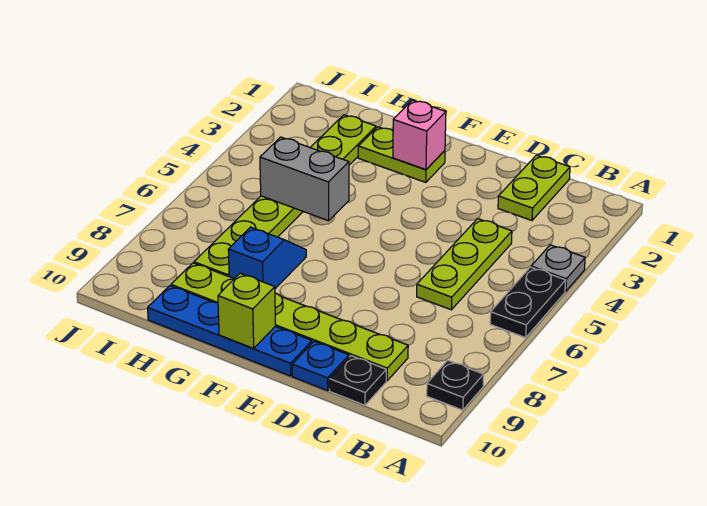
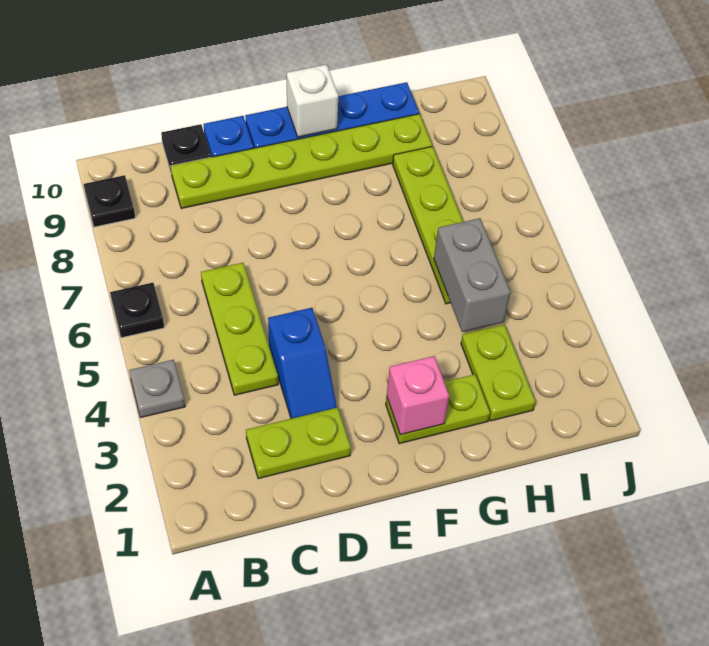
black 1x2 plate [490,267,566,338] -> black 1x1 plate [110,283,164,338]
lime 1x2 plate [498,155,570,221] -> lime 1x2 plate turned to [246,407,351,479]
lime 1x1 brick [218,273,276,349] -> white 1x1 brick [287,64,338,137]
grey 1x2 brick [260,137,349,221] -> grey 1x2 brick turned to [434,218,511,332]
blue 1x2 slope [228,227,306,289] -> blue 1x2 slope moved to [268,308,337,419]

